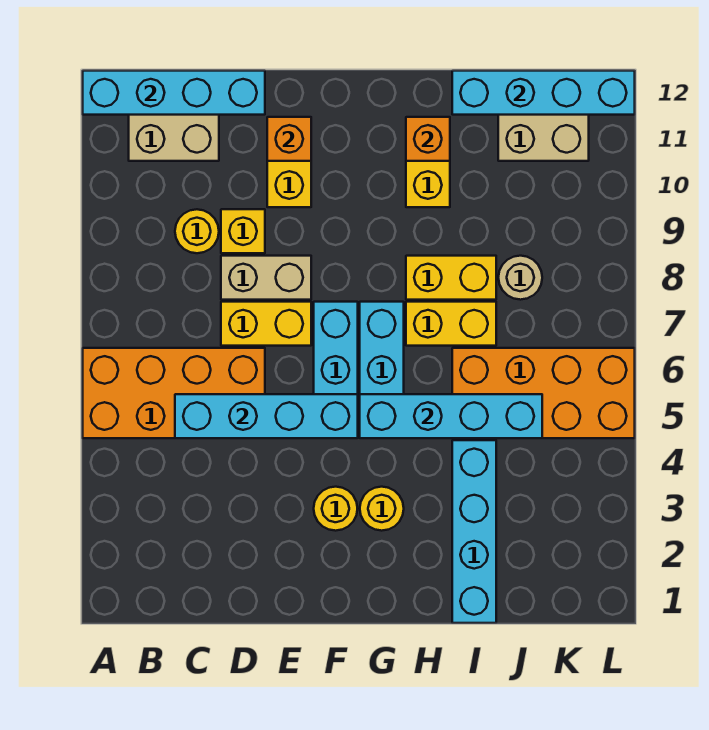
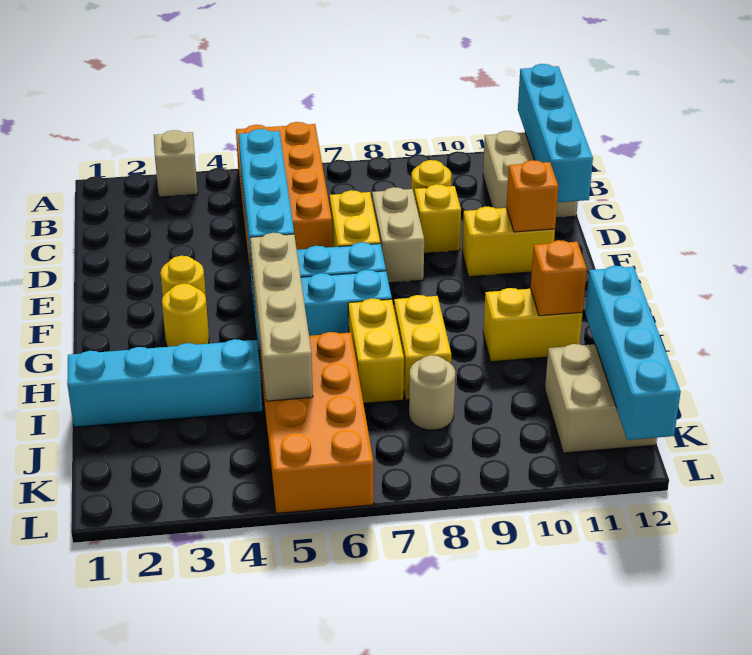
none -> tan 1x1 brick [154,130,198,197]
cyan 1x4 brick [360,394,542,438] -> tan 1x4 brick [250,233,313,401]

